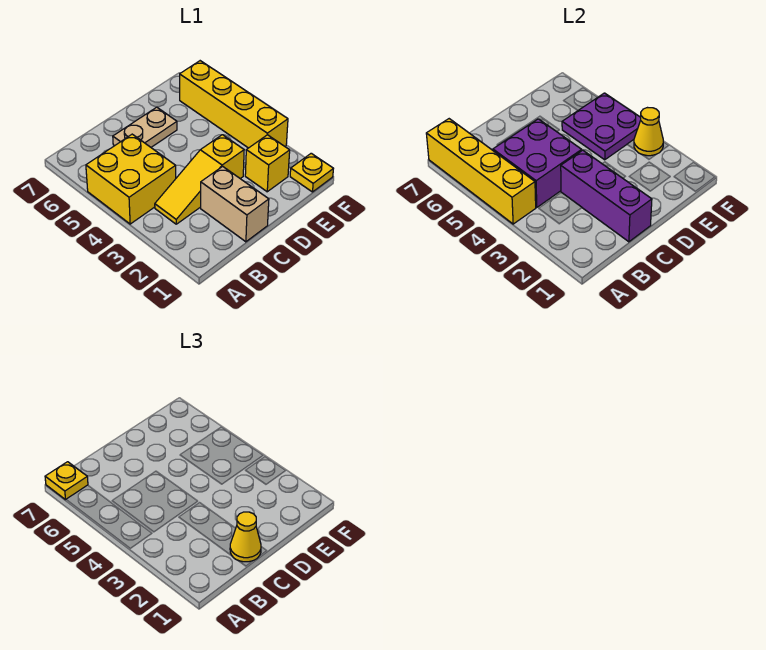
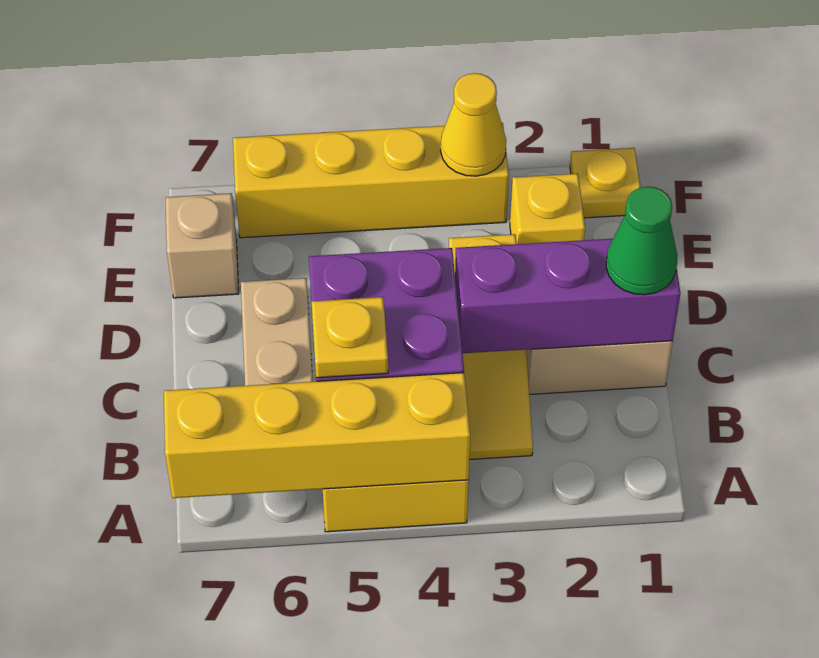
yellow 1x1 plate [45,462,88,500] -> yellow 1x1 plate moved to [311,297,388,378]
yellow 1x1 cone [230,512,261,562] -> green 1x1 cone [606,187,677,295]
purple 2x2 plate [562,93,641,160] -> none
none -> tan 1x1 brick [166,193,239,298]

